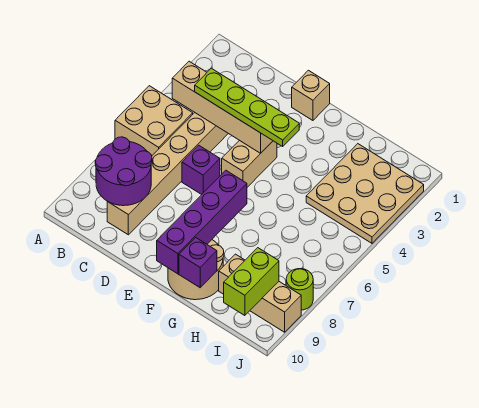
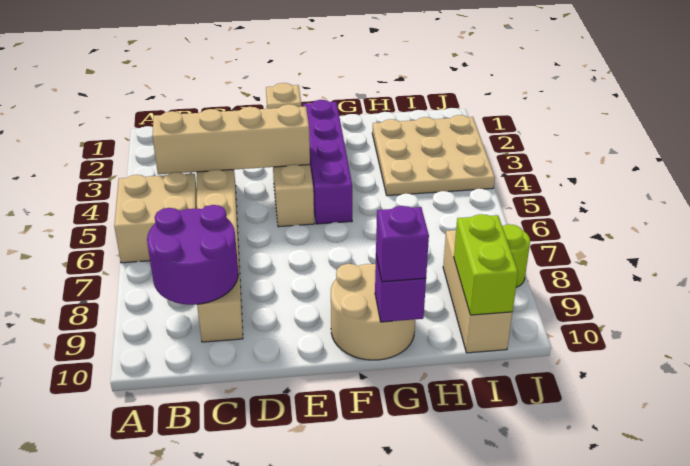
lime 1x4 plate [195,68,299,146] -> none
purple 1x1 brick [182,145,220,195] -> purple 1x1 brick moved to [376,206,429,282]
purple 1x4 brick [157,170,247,274] -> purple 1x4 brick moved to [303,100,352,224]
tan 1x3 brick [219,254,301,332] -> tan 1x3 brick turned to [443,230,512,353]

